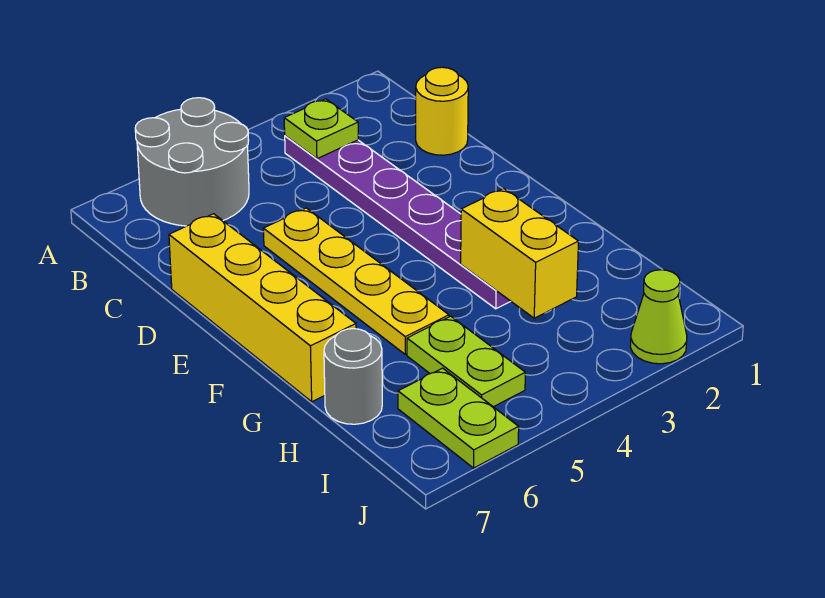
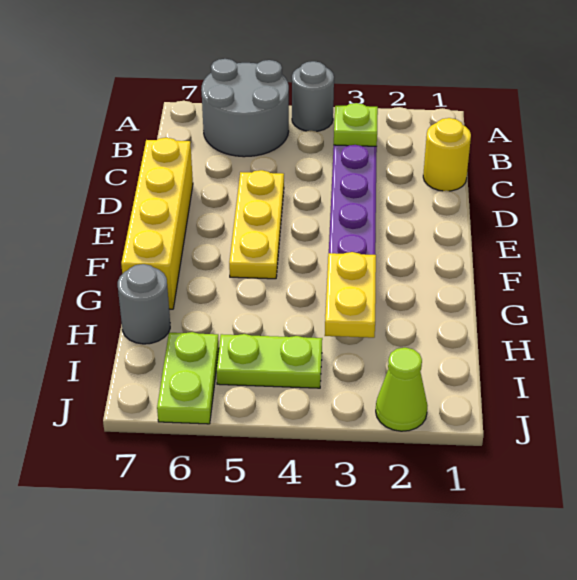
none -> grey 1x1 round brick [292,61,334,131]
yellow 1x4 plate [263,208,449,354] -> yellow 1x3 plate [229,170,284,279]
yellow 1x2 brick [461,189,579,318] -> yellow 1x2 plate [325,252,376,338]
lime 1x2 plate [407,316,525,407] -> lime 1x2 plate turned to [216,334,322,388]

